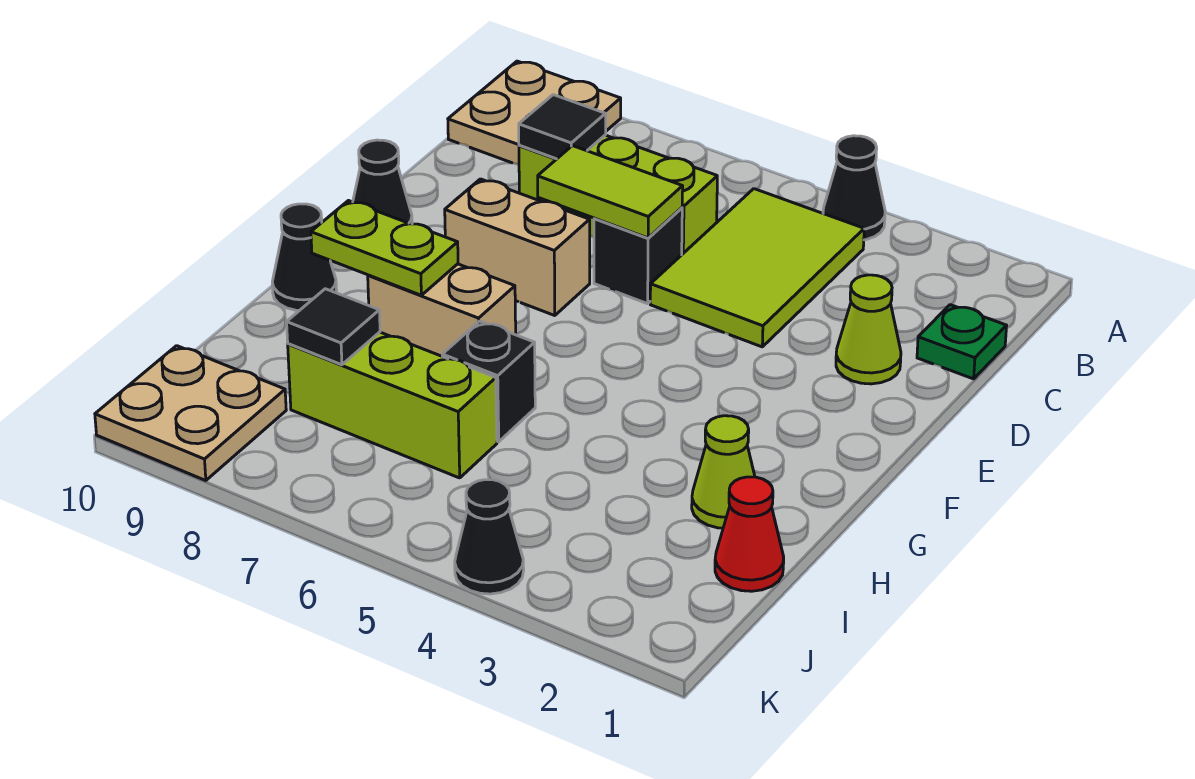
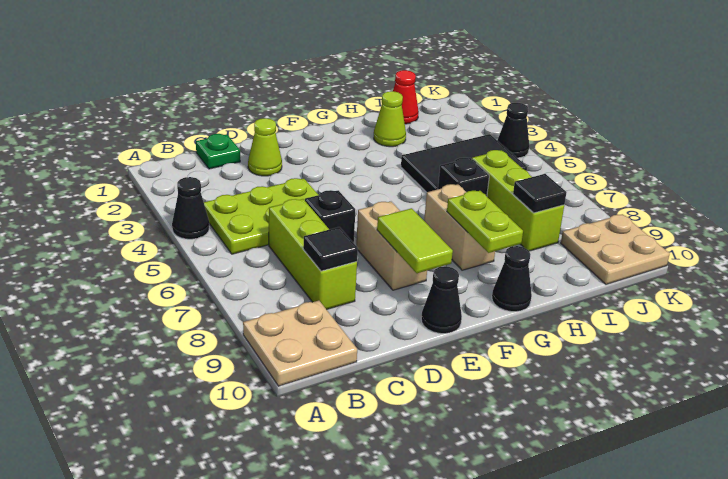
lime 2x3 tile [650,189,864,347] -> lime 2x3 plate [204,178,318,254]
lime 1x2 tile [538,146,683,238] -> lime 1x2 tile moved to [377,208,453,273]
none -> black 2x3 tile [401,134,527,192]

